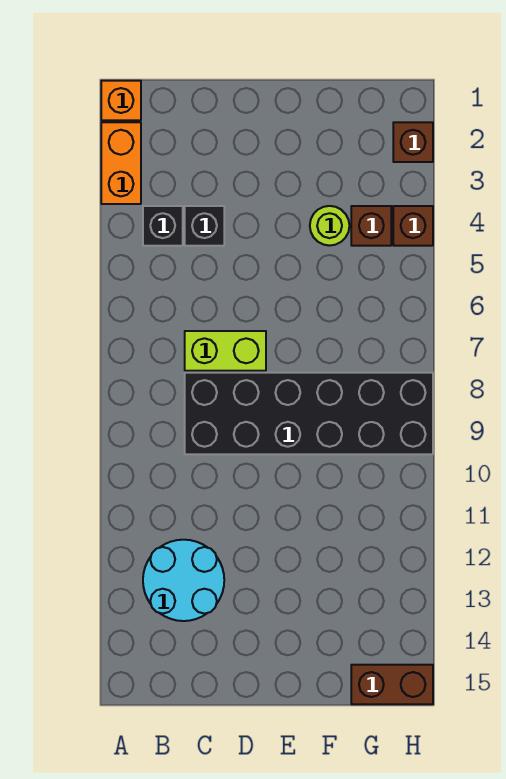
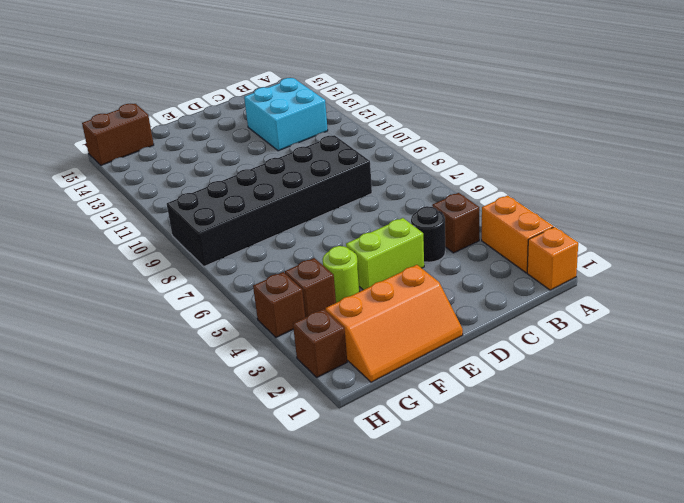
black 1x1 brick [143,206,183,246] -> brown 1x1 brick [432,193,479,253]
cyan 2x2 round brick [143,540,224,621] -> cyan 2x2 brick [244,78,328,151]
black 1x1 brick [185,206,224,246] -> black 1x1 round brick [411,206,445,262]
lime 1x2 brick [185,331,266,371] -> lime 1x2 brick moved to [346,218,424,290]
none -> orange 2x3 slope [326,265,463,382]

